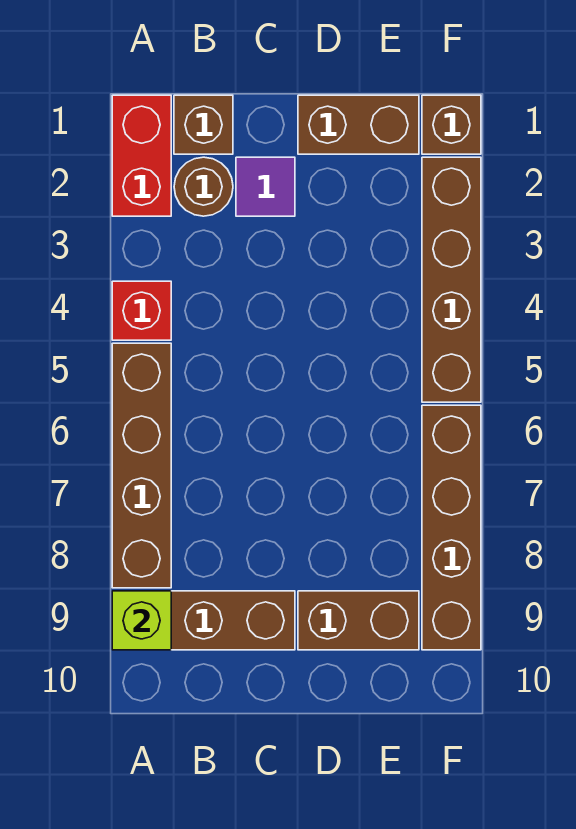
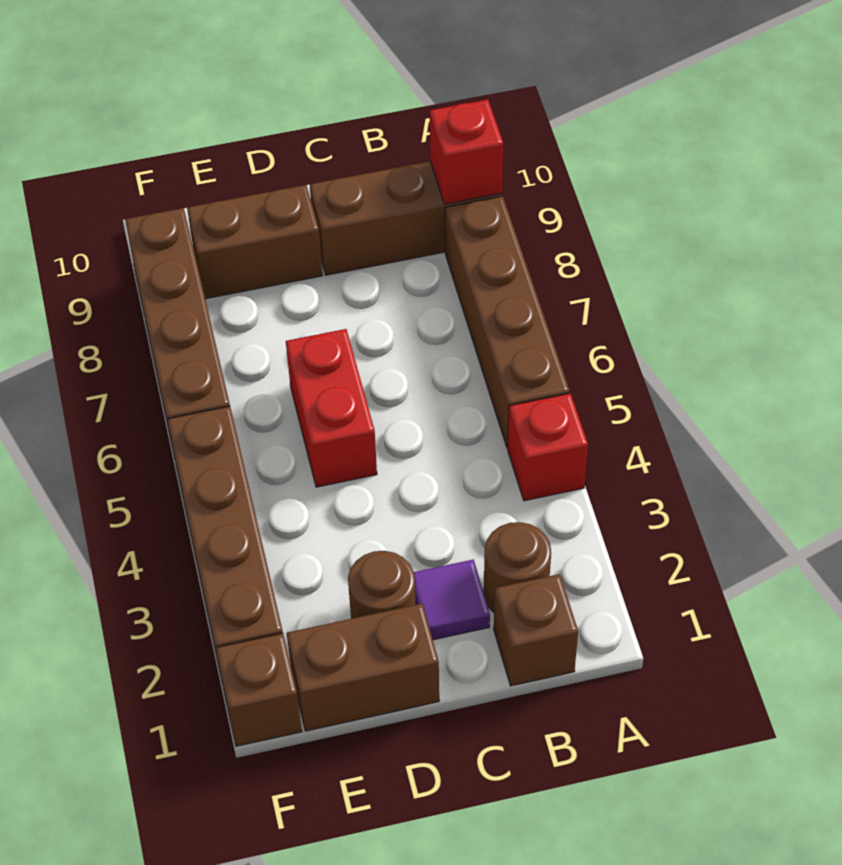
red 1x2 brick [112,95,171,216] -> red 1x2 brick moved to [286,329,377,487]
lime 1x1 brick [112,591,171,650] -> red 1x1 brick [430,99,503,204]
none -> brown 1x1 round brick [348,551,416,619]

